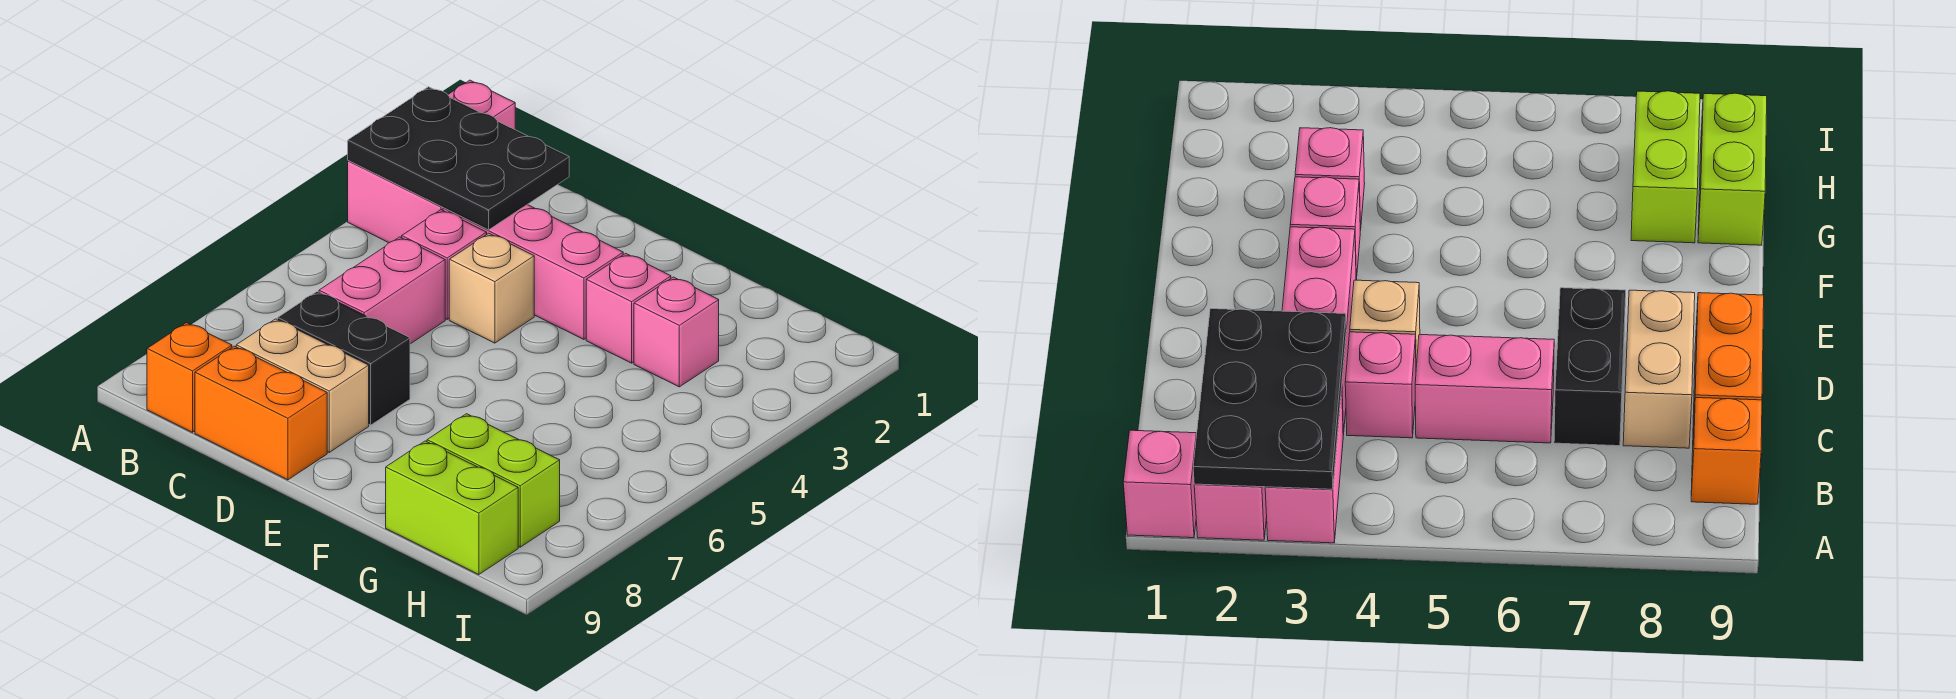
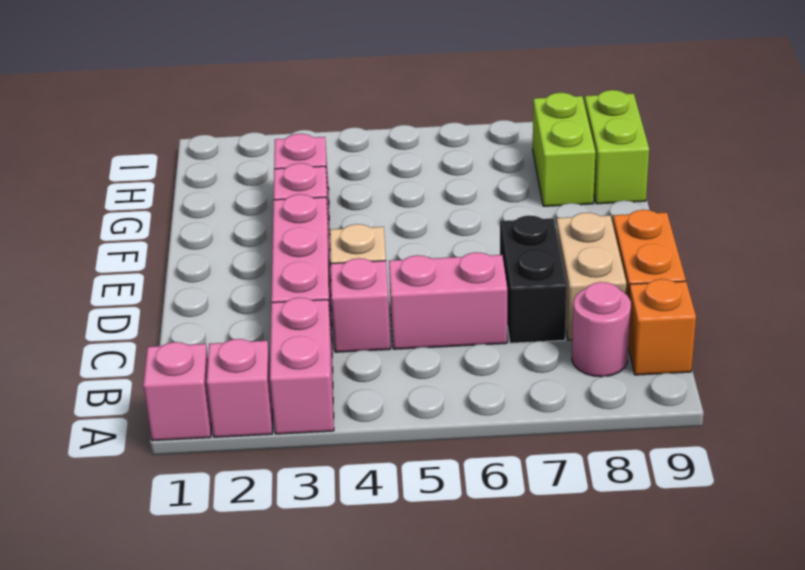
black 2x3 plate [348,87,569,230] -> none
none -> pink 1x1 round brick [572,282,631,377]

